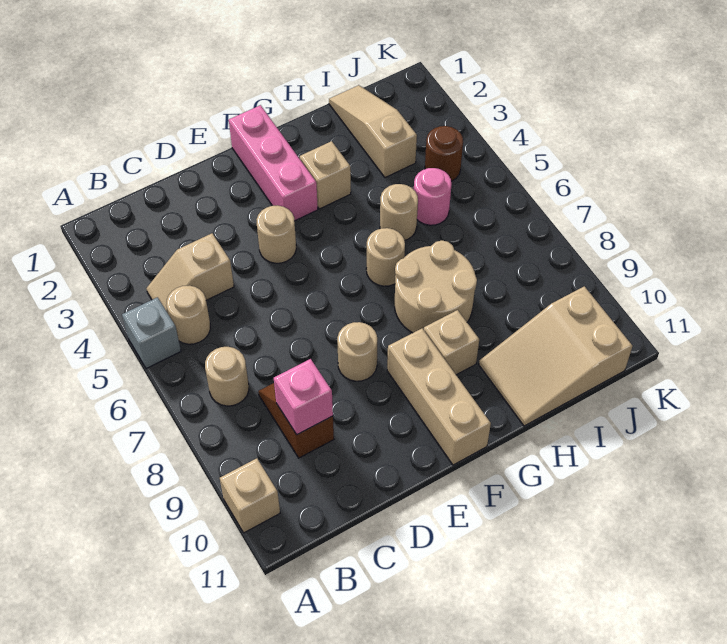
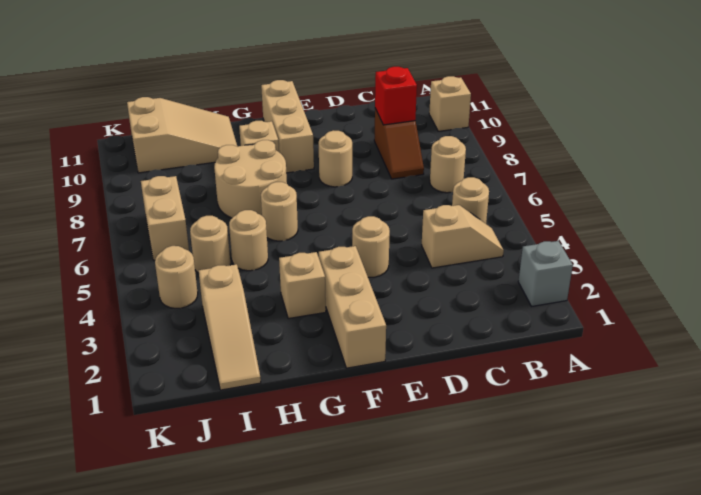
grey 1x1 brick [122,297,181,369] -> grey 1x1 brick moved to [518,241,573,306]
pink 1x1 brick [274,359,333,435] -> red 1x1 brick [375,67,417,125]
pink 1x3 brick [229,105,318,221] -> tan 1x3 brick [319,246,386,368]
pink 1x1 round brick [414,168,451,225] -> tan 1x1 round brick [190,216,230,273]
brown 1x1 round brick [425,126,463,181] -> tan 1x1 round brick [155,246,198,308]
none -> tan 1x2 brick [141,176,189,260]

